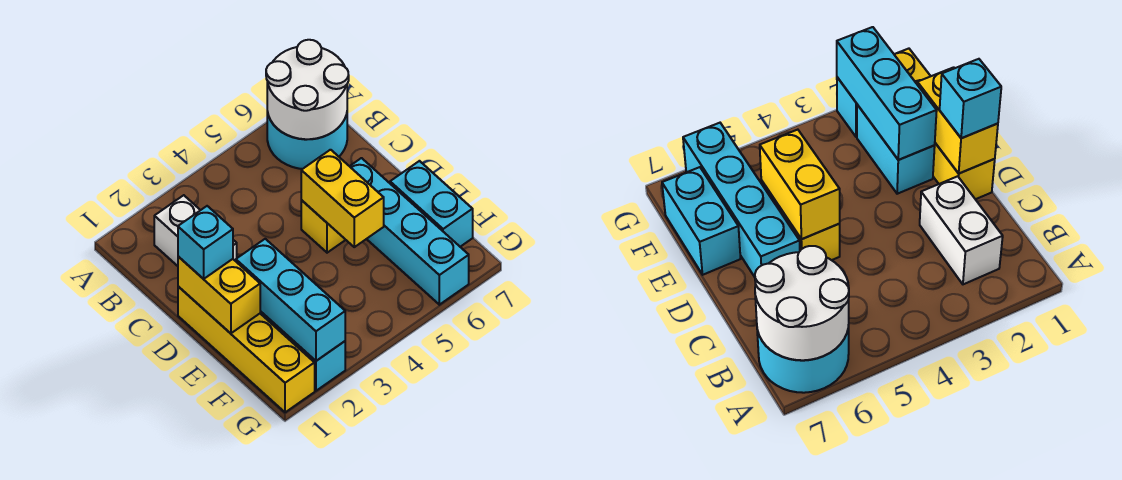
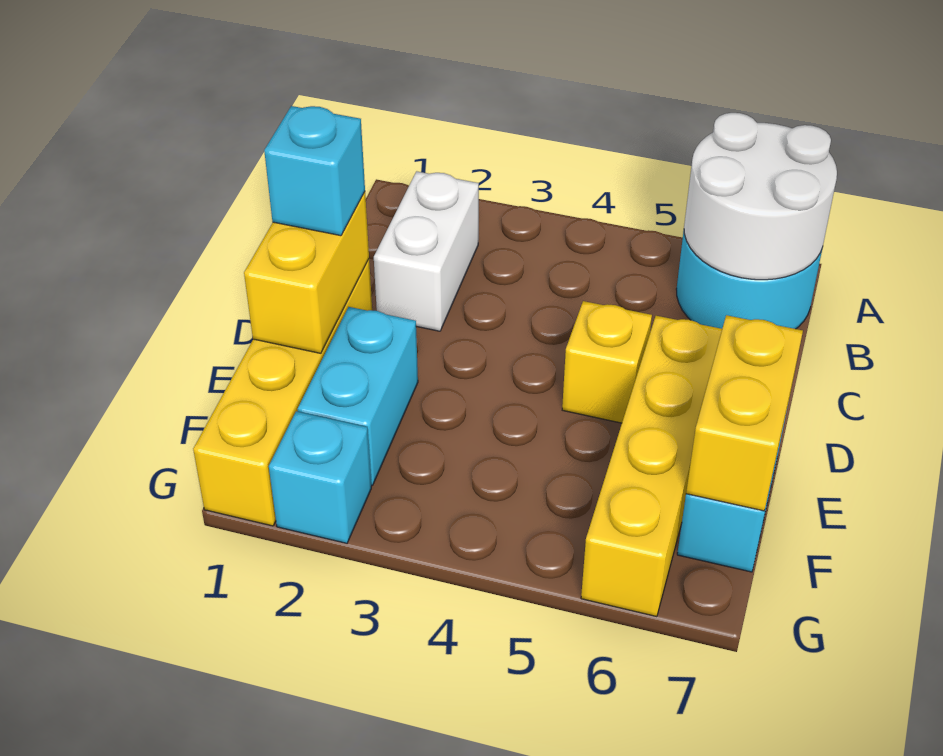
yellow 1x2 brick [301,150,384,247] -> yellow 1x2 brick moved to [686,315,803,511]
cyan 1x4 brick [350,158,469,305] -> yellow 1x4 brick [581,316,722,617]
cyan 1x3 brick [236,239,345,361] -> none

